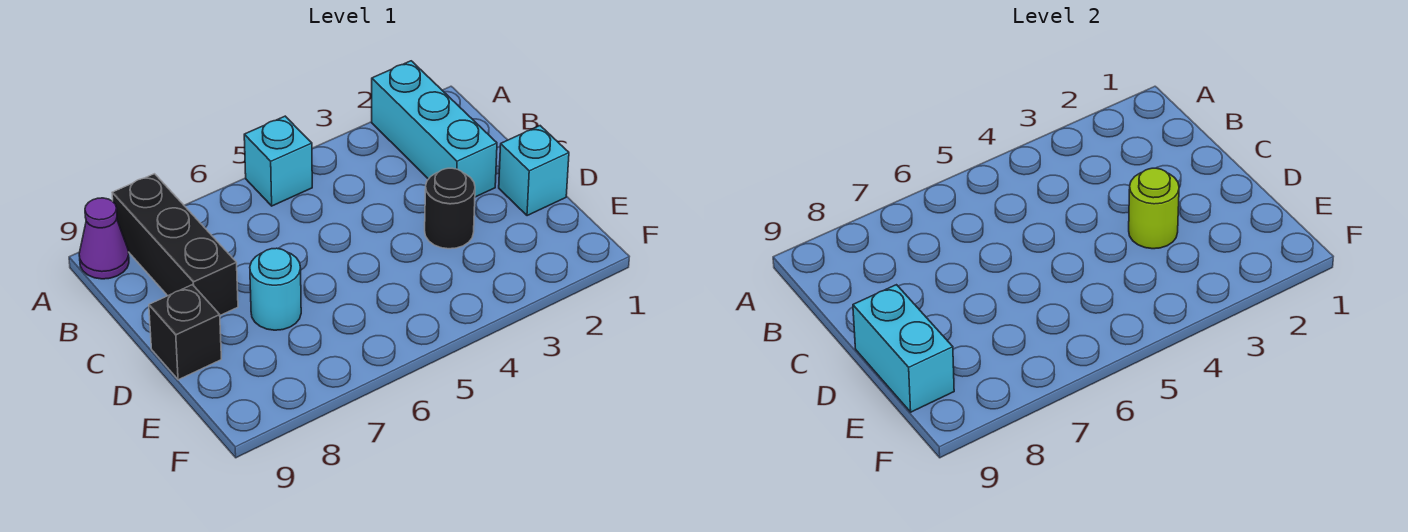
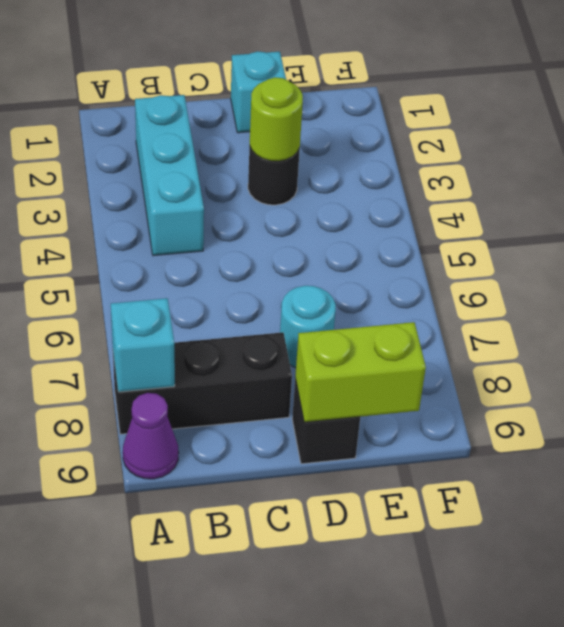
cyan 1x3 brick [372,61,497,197] -> cyan 1x3 brick turned to [135,95,204,256]
cyan 1x1 brick [244,116,312,206] -> cyan 1x1 brick moved to [111,298,175,392]
cyan 1x2 brick [853,285,954,412] -> lime 1x2 brick [295,322,426,422]

